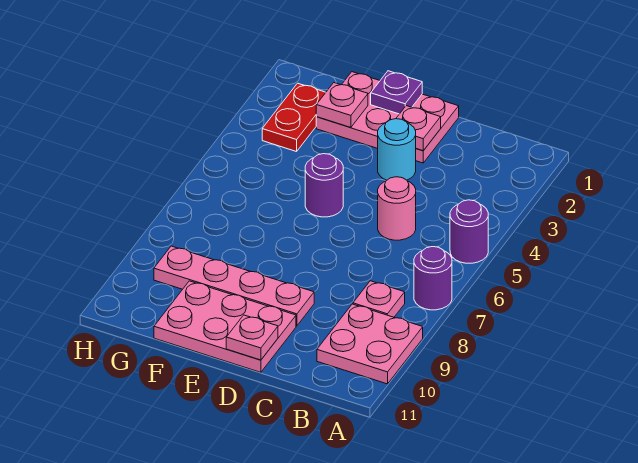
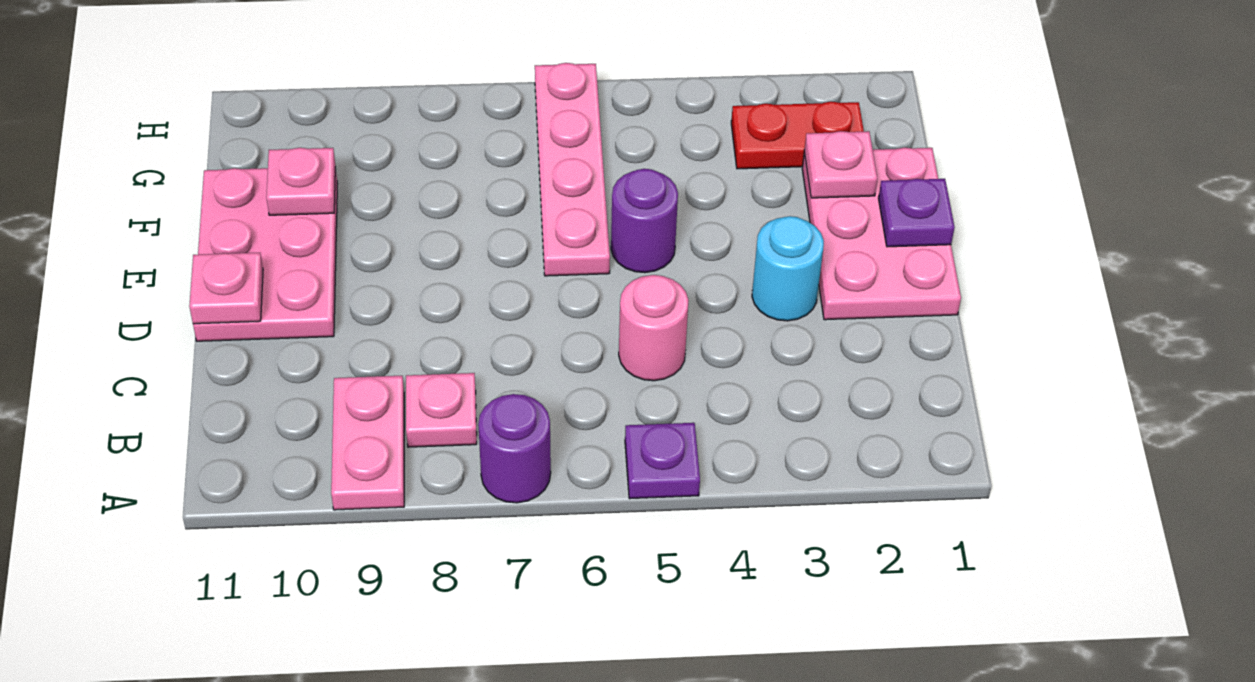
purple 1x1 round brick [450,200,488,263] -> purple 1x1 plate [625,423,700,499]
pink 2x2 plate [317,304,423,384] -> pink 1x2 plate [331,376,404,510]
pink 1x1 plate [396,106,441,151] -> pink 1x1 plate moved to [266,148,335,215]
pink 1x4 plate [154,246,314,326] -> pink 1x4 plate moved to [535,63,610,276]

